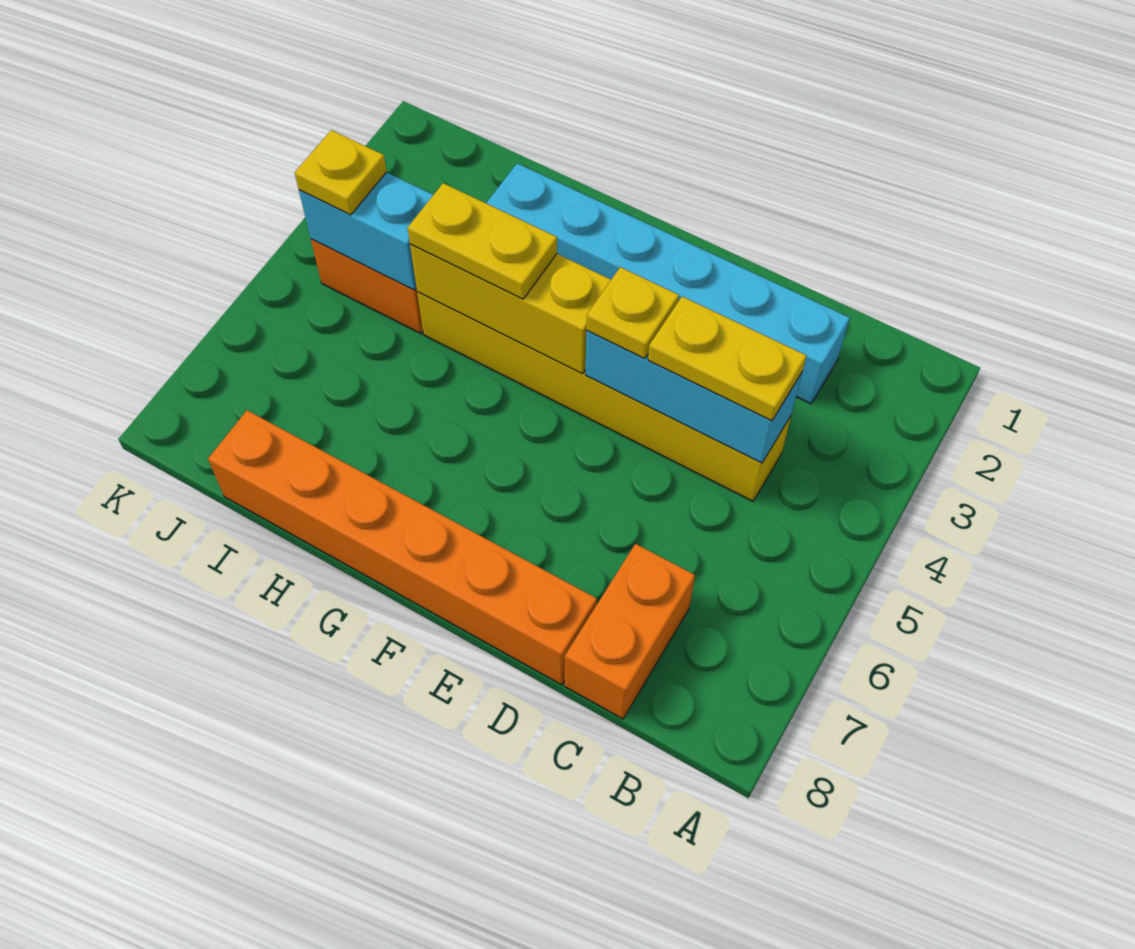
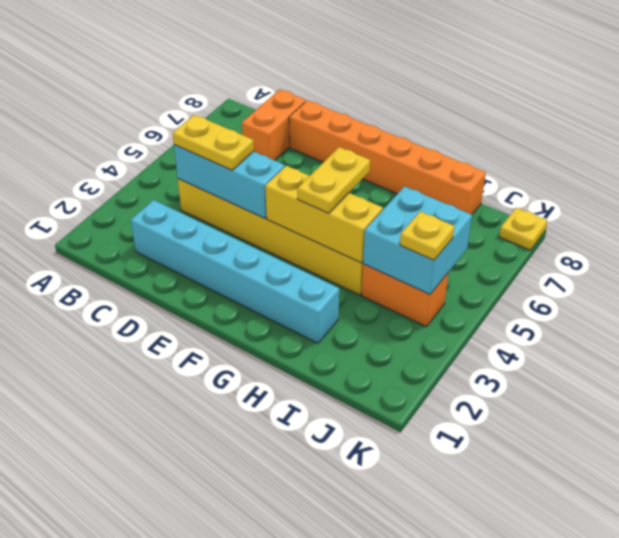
yellow 1x1 plate [586,267,679,359] -> yellow 1x1 plate moved to [499,208,547,250]
yellow 1x2 plate [408,183,557,299] -> yellow 1x2 plate turned to [297,147,370,213]
cyan 1x2 brick [299,172,433,290] -> cyan 2x2 brick [363,186,472,294]

